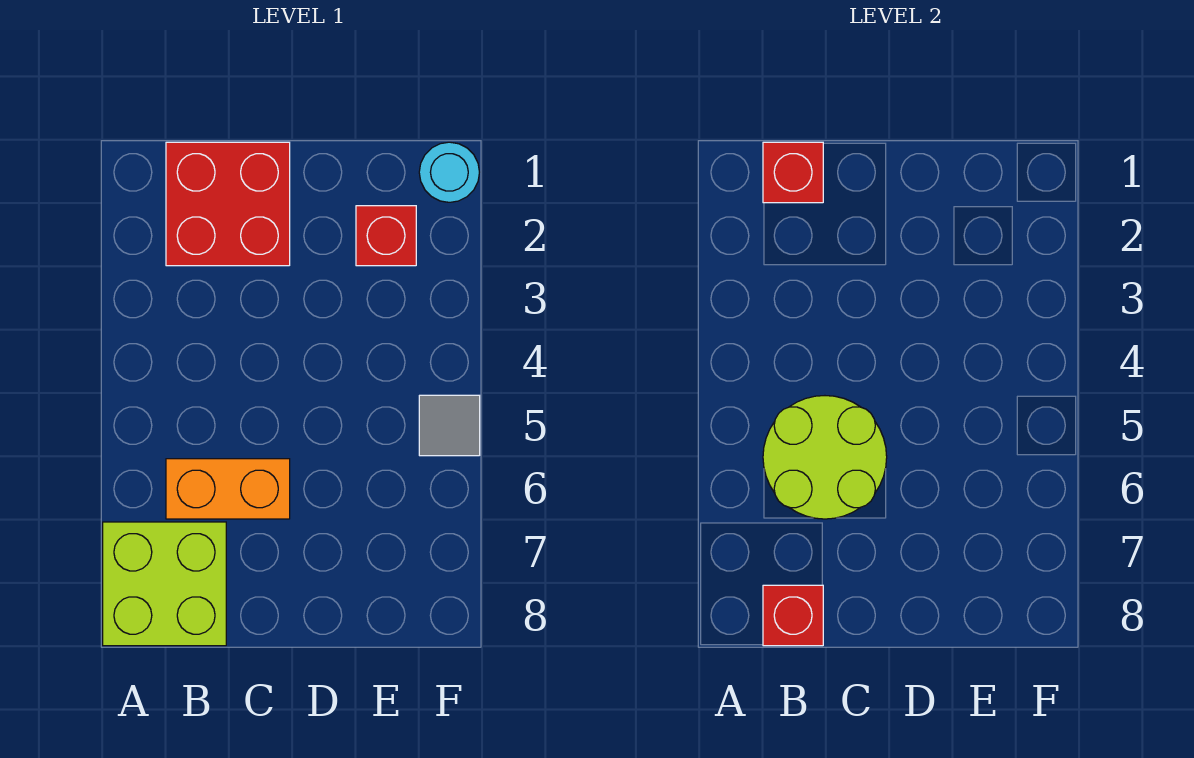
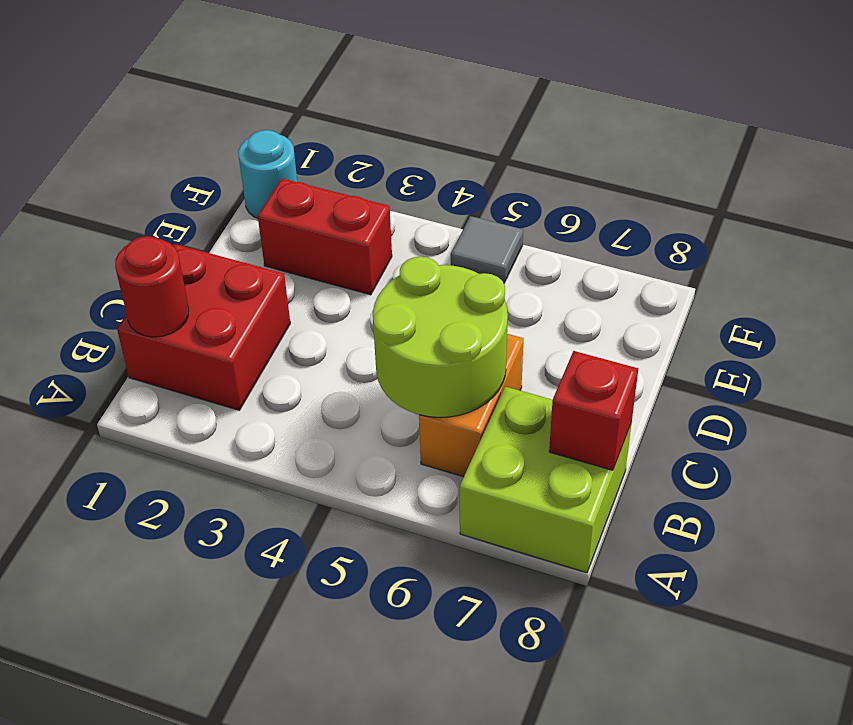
red 1x1 brick [763,142,823,203] -> red 1x1 round brick [115,236,189,337]
red 1x1 brick [356,206,416,266] -> red 1x2 brick [258,178,392,295]

